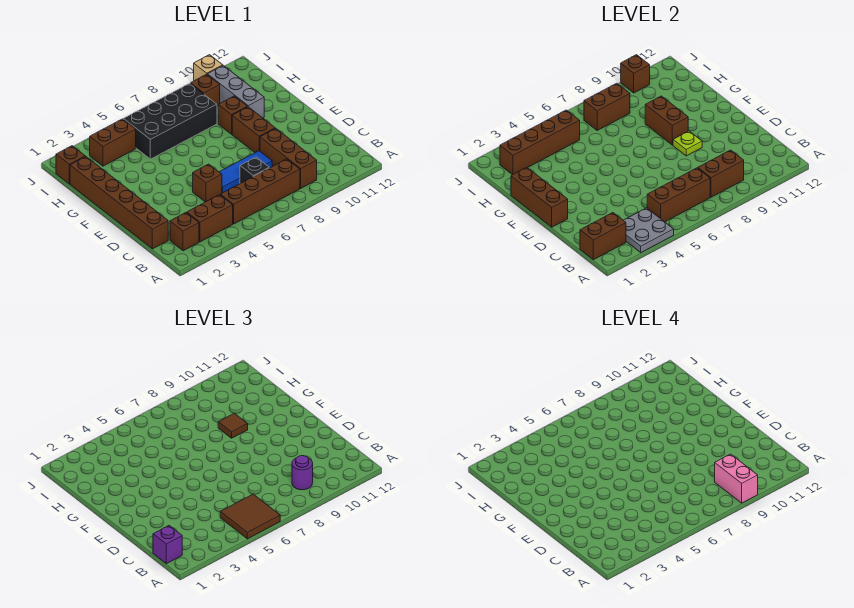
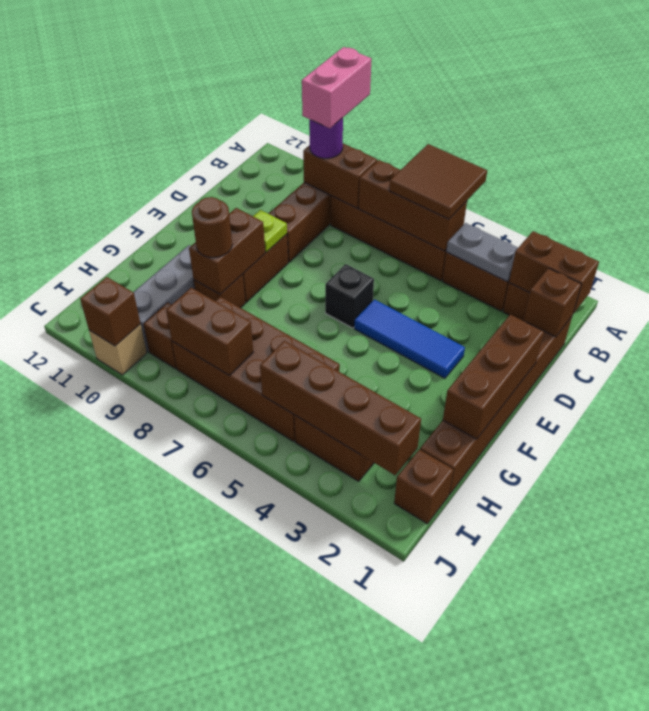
grey 2x2 plate [623,208,674,253] -> grey 1x2 plate [446,223,518,281]
purple 1x1 brick [153,526,182,564] -> none
black 1x1 brick [240,157,269,183] -> black 1x1 brick moved to [325,264,374,328]
brown 1x1 brick [193,164,222,202] -> brown 1x1 brick moved to [523,268,581,337]
blue 1x3 tile [220,151,272,193] -> blue 1x3 tile moved to [354,300,465,378]
brown 1x1 tile [218,413,248,438] -> brown 1x1 round brick [192,197,232,258]
black 2x4 brick [123,83,217,159] -> brown 2x4 brick [172,297,340,442]

